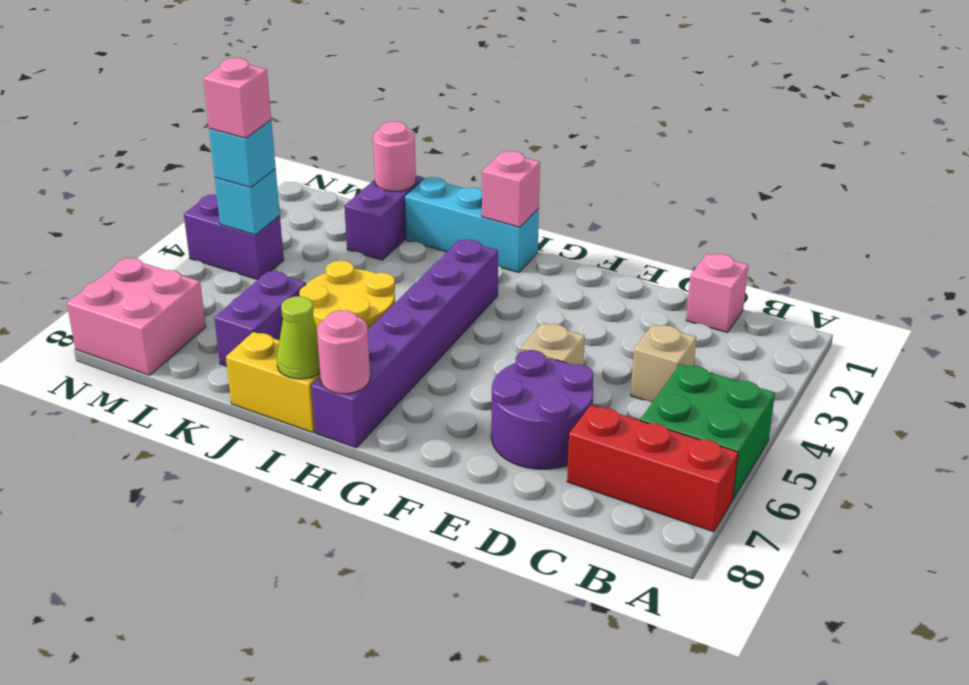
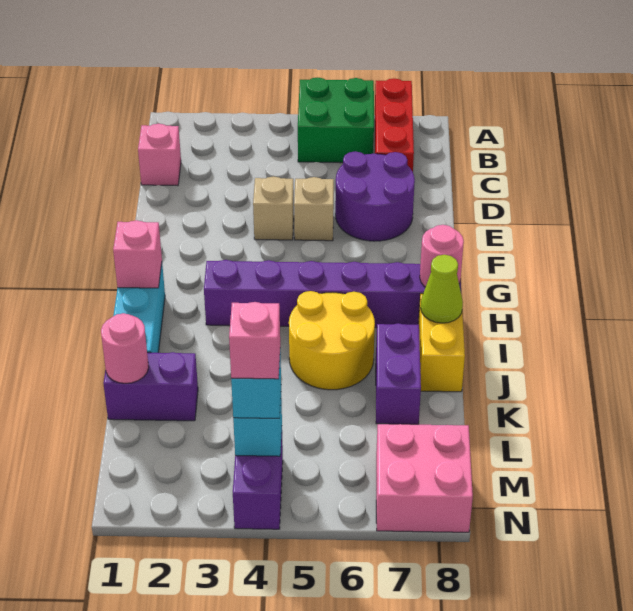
tan 1x1 brick [631,324,697,402] -> tan 1x1 brick moved to [253,177,294,240]
purple 1x2 brick [214,271,306,366] -> purple 1x2 brick turned to [376,323,421,424]

